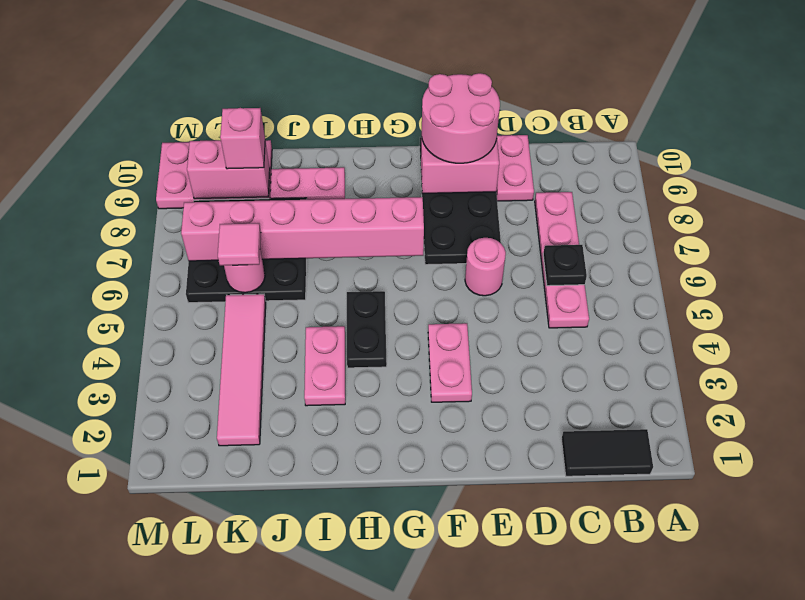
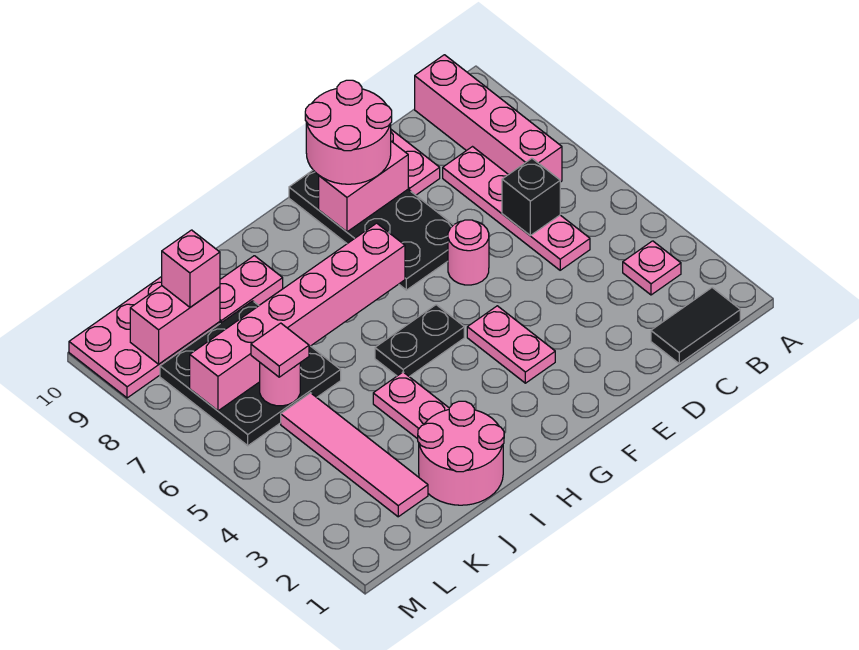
none -> pink 1x1 plate [623,241,681,295]
none -> pink 1x4 brick [415,55,562,182]
black 1x1 plate [543,245,587,286] -> black 1x1 brick [502,158,560,236]
black 1x2 plate [347,291,387,368] -> black 1x2 plate turned to [375,305,464,377]
none -> pink 2x2 round brick [418,401,504,505]

